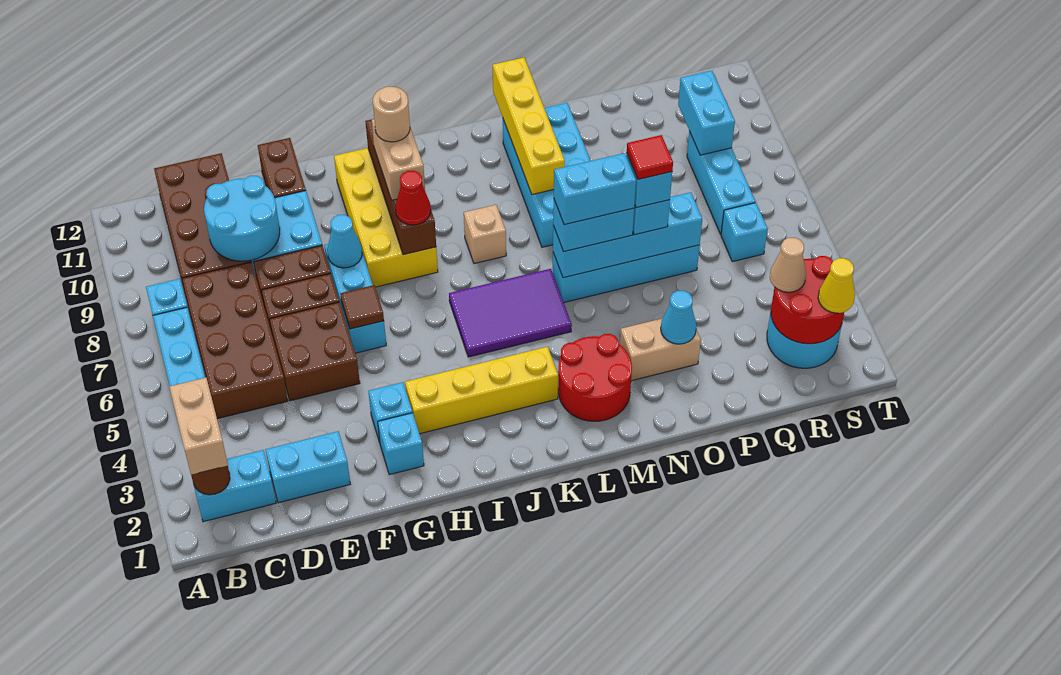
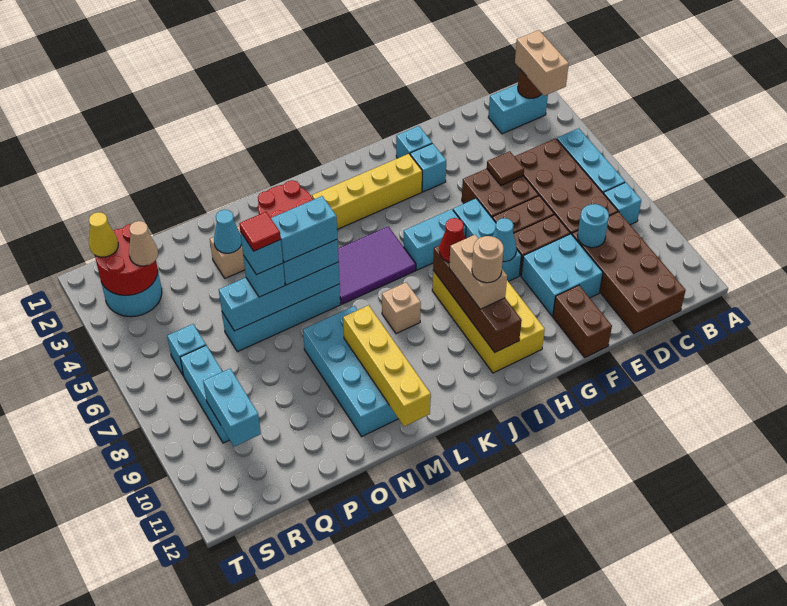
cyan 1x2 brick [266,431,350,503] -> cyan 1x2 brick moved to [404,209,466,270]
cyan 2x2 round brick [204,176,280,261] -> cyan 1x1 round brick [578,204,609,248]
brown 1x1 tile [340,285,384,329] -> brown 1x1 tile moved to [487,151,524,186]

